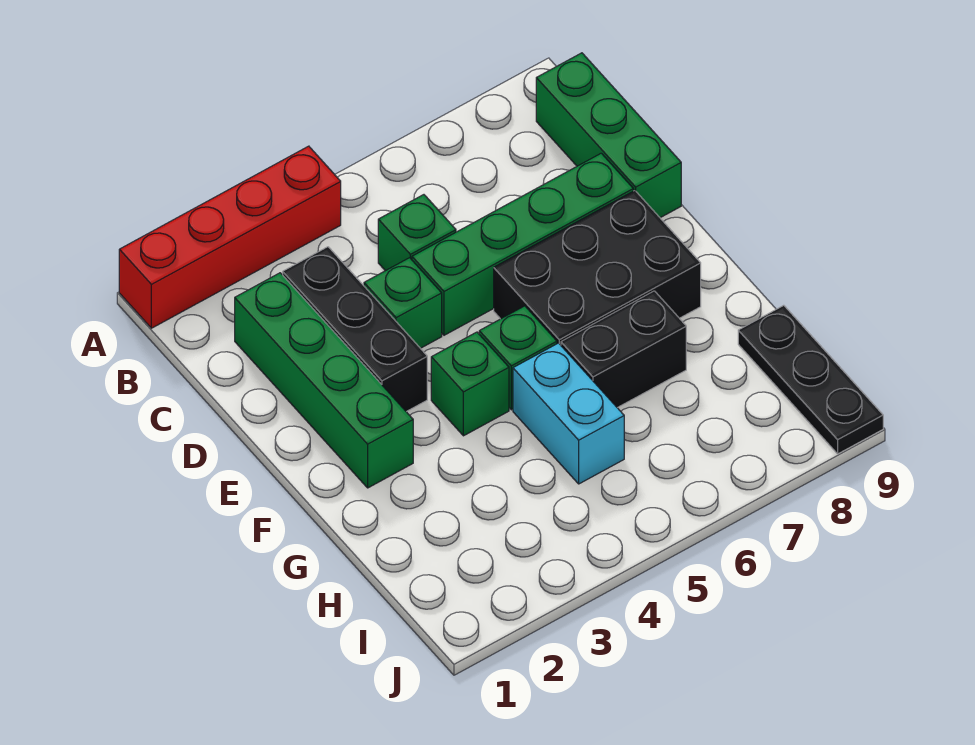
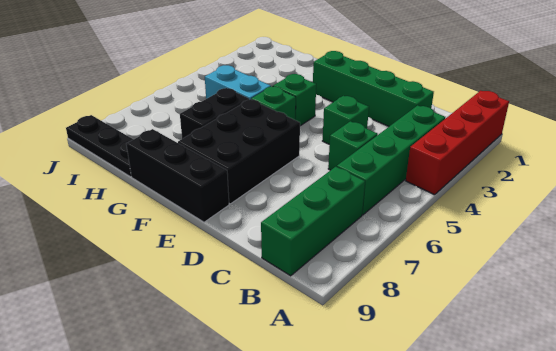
green 1x3 brick [536,53,681,218] -> green 1x3 brick turned to [261,167,365,276]
black 1x3 brick [283,247,427,412] -> black 1x3 brick moved to [126,129,229,222]
green 1x4 brick [412,153,633,335] -> green 1x4 brick moved to [337,105,445,215]

